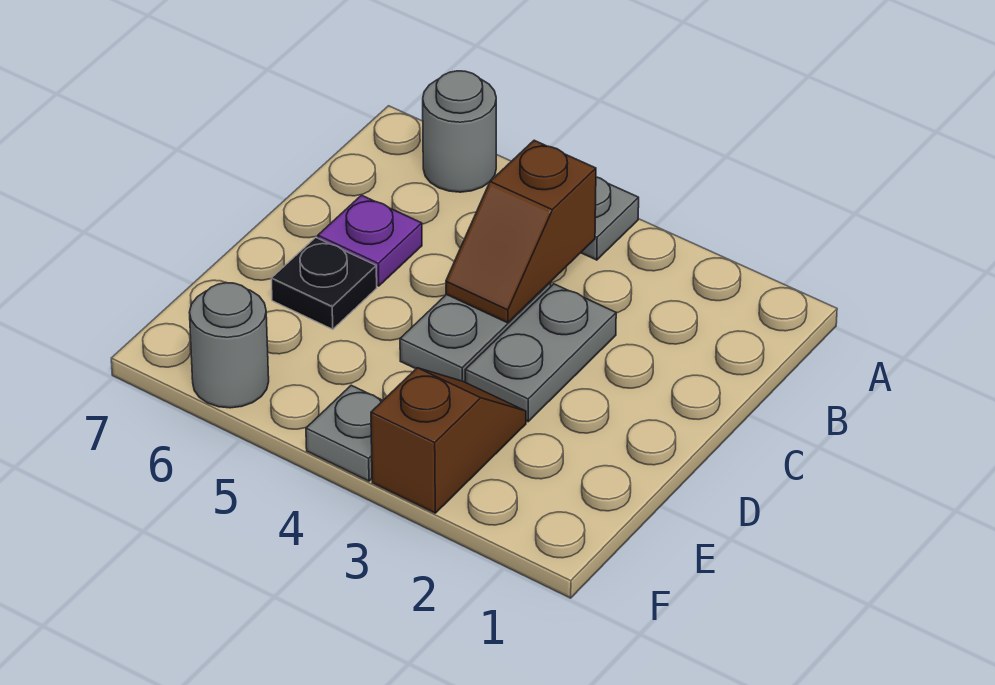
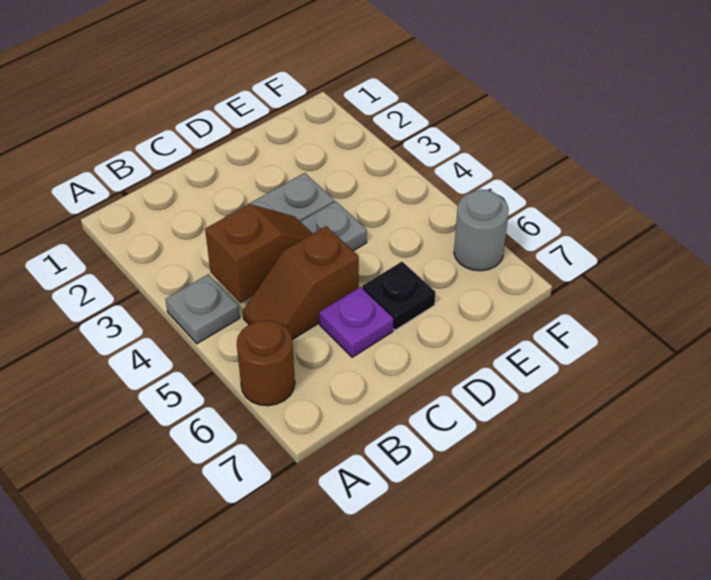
grey 1x1 round brick [423,71,496,192] -> brown 1x1 round brick [237,320,295,406]
brown 1x2 slope [371,368,526,513] -> brown 1x2 slope moved to [243,226,359,340]
grey 1x1 plate [306,385,383,481] -> none

